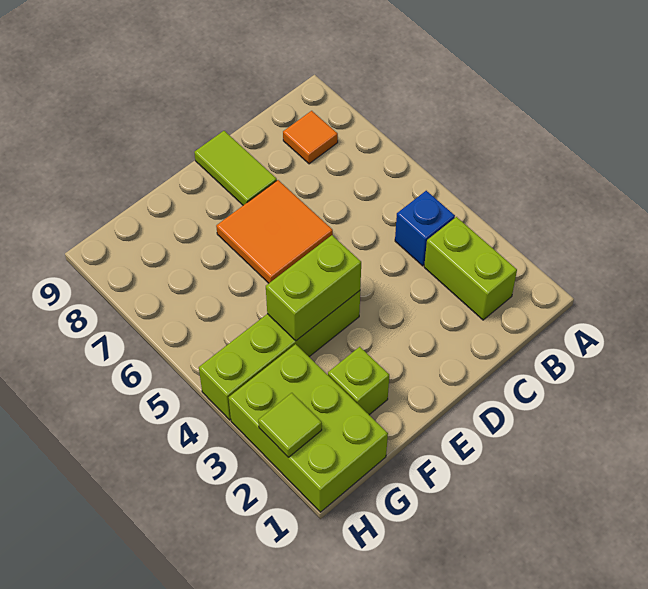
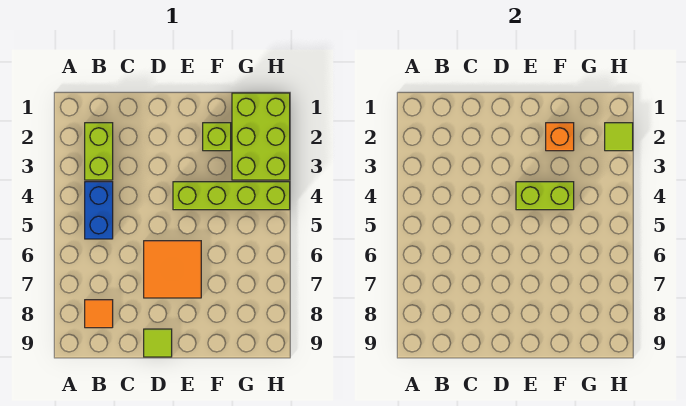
blue 1x1 brick [395,191,455,266] -> blue 1x2 brick [85,182,113,239]
lime 1x2 tile [194,131,277,205] -> lime 1x1 tile [144,329,172,357]
none -> orange 1x1 brick [546,123,574,151]

